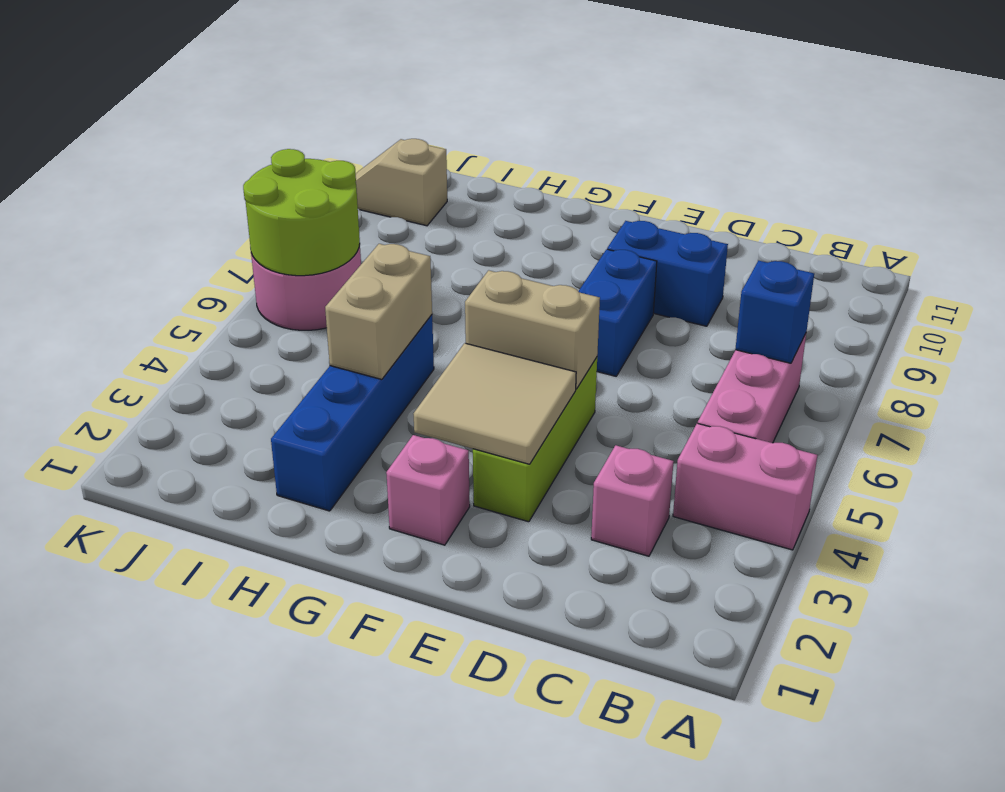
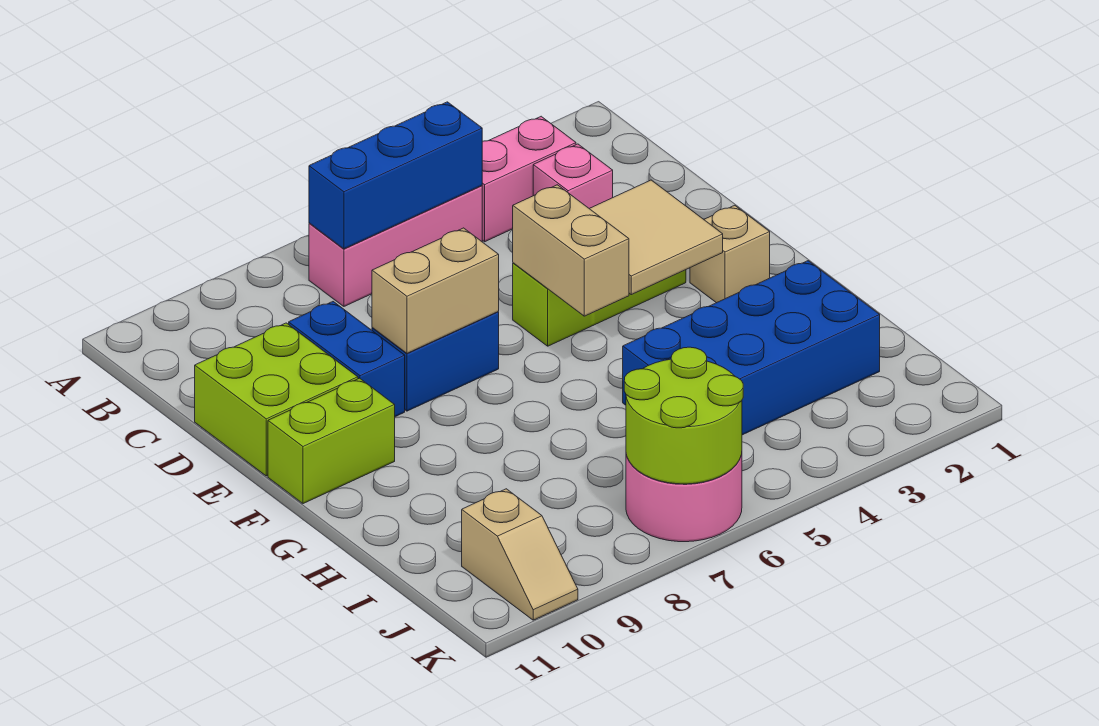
pink 1x2 brick [673,423,817,550] -> pink 1x2 brick turned to [482,116,576,242]
blue 1x1 brick [735,261,814,363] -> blue 1x3 brick [309,102,482,249]
none -> lime 2x2 brick [195,323,358,476]
pink 1x1 brick [386,435,470,545] -> tan 1x1 brick [690,205,770,303]
none -> lime 1x2 brick [268,378,395,504]
blue 1x4 brick [271,315,434,511] -> blue 2x4 brick [623,261,880,435]
tan 1x2 brick [325,244,432,379] -> tan 1x2 brick moved to [372,228,499,353]

